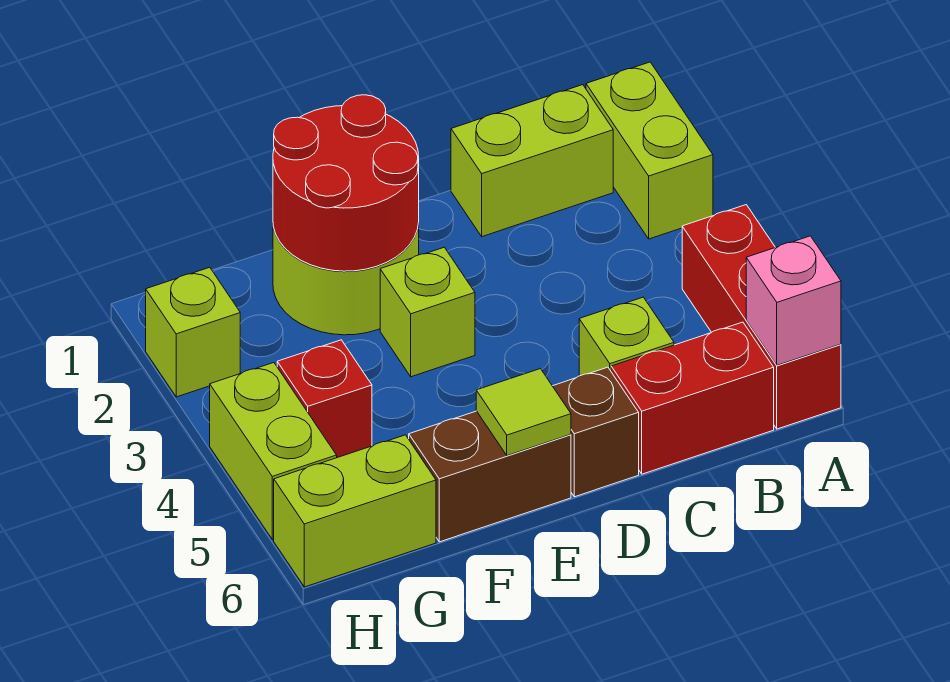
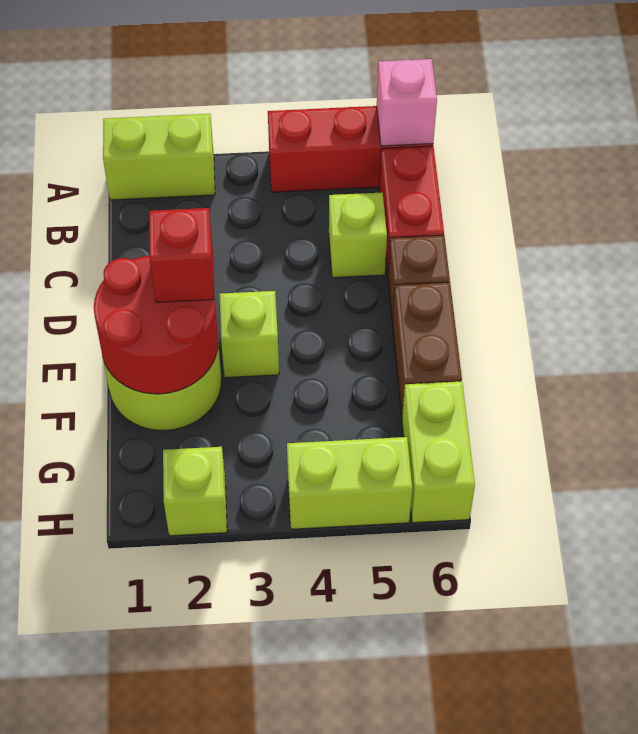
lime 1x2 brick [451,85,613,237] -> none
lime 1x1 tile [476,369,571,456] -> none
red 1x1 brick [277,340,372,458] -> red 1x1 brick moved to [149,208,215,302]

